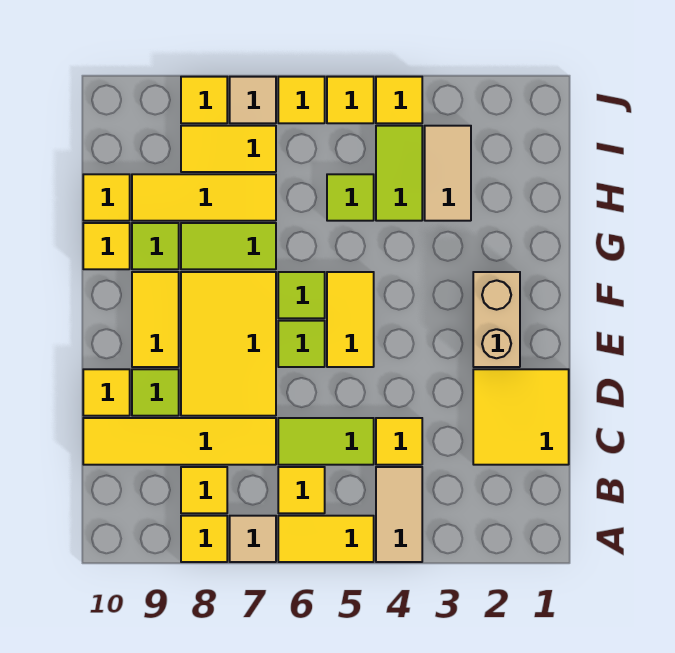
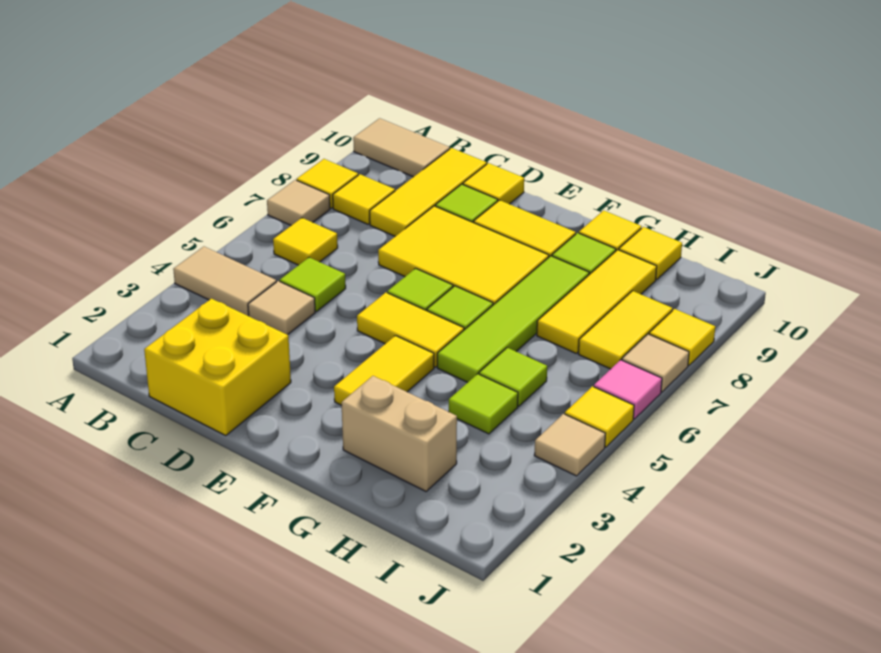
yellow 1x2 tile [278,516,374,562] -> yellow 1x2 tile moved to [334,336,434,405]
yellow 2x2 tile [473,369,569,465] -> yellow 2x2 brick [144,299,291,436]
yellow 1x1 tile [376,418,422,465] -> tan 1x1 tile [248,281,315,335]
lime 1x2 tile [278,418,374,465] -> lime 1x1 tile [280,257,346,312]
yellow 1x4 tile [83,418,276,465] -> yellow 1x3 tile [370,148,487,236]
tan 1x2 brick [473,272,520,367] -> tan 1x2 brick moved to [341,376,457,491]
lime 1x2 tile [181,223,276,269] -> lime 1x4 tile [437,256,589,382]
tan 1x2 tile [425,126,471,221] -> tan 1x2 tile moved to [353,118,450,177]
lime 1x2 tile [376,126,422,221] -> lime 1x1 tile [449,374,518,434]
yellow 1x1 tile [376,77,422,123] -> tan 1x1 tile [534,414,605,476]
yellow 1x1 tile [278,77,325,123] -> pink 1x1 tile [594,360,662,419]

